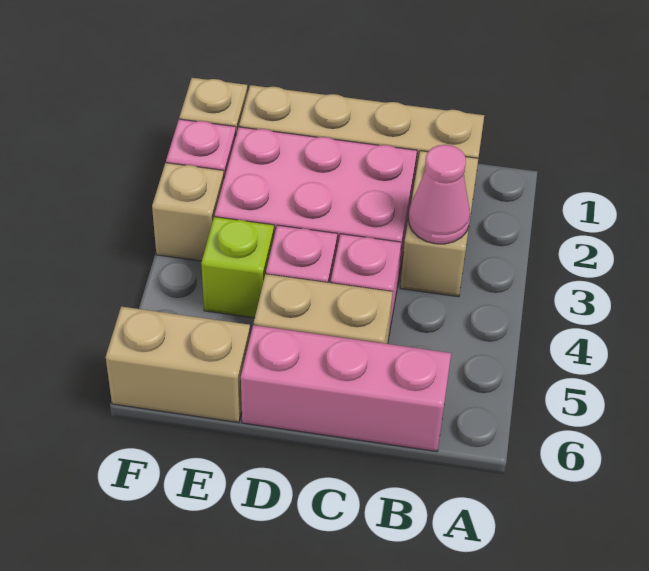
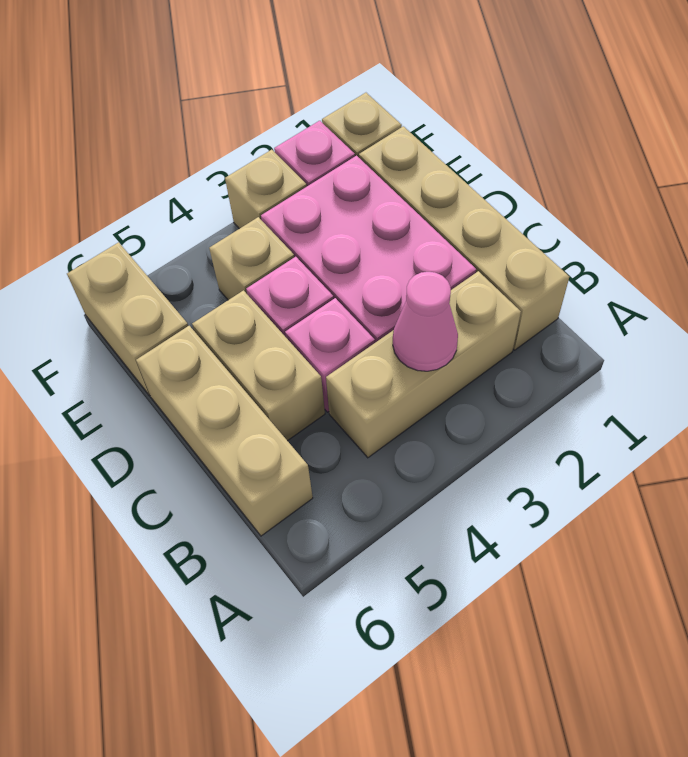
tan 1x2 brick [400,151,478,297] -> tan 1x3 brick [326,271,521,458]
pink 1x3 brick [241,325,451,451] -> tan 1x3 brick [136,326,313,536]
lime 1x1 brick [201,217,274,318] -> tan 1x1 brick [209,217,294,300]

